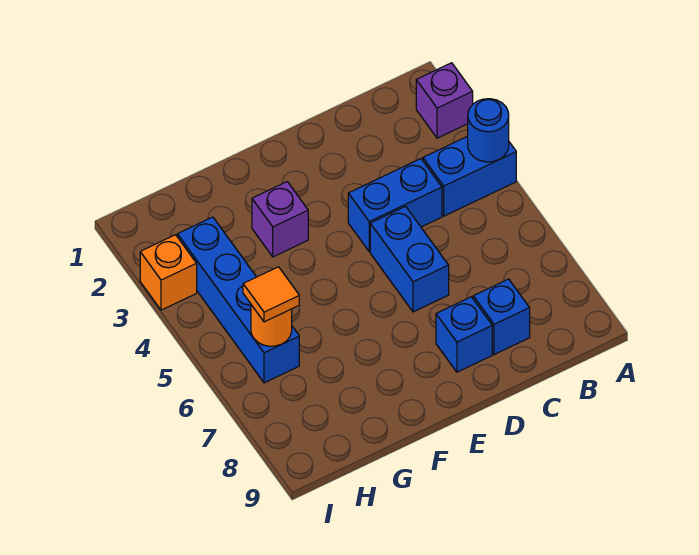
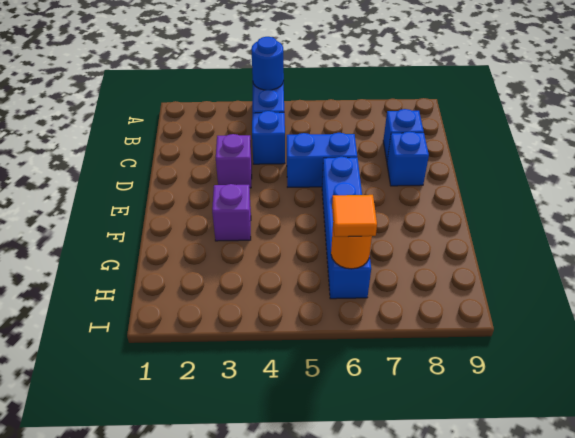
purple 1x1 brick [416,63,473,138] -> purple 1x1 brick moved to [216,134,252,188]
blue 1x2 brick [348,159,442,252] -> blue 1x1 brick [252,111,285,164]
blue 1x4 brick [177,217,299,383] -> blue 1x4 brick turned to [322,157,371,299]
orange 1x1 brick [140,235,197,310] -> none

